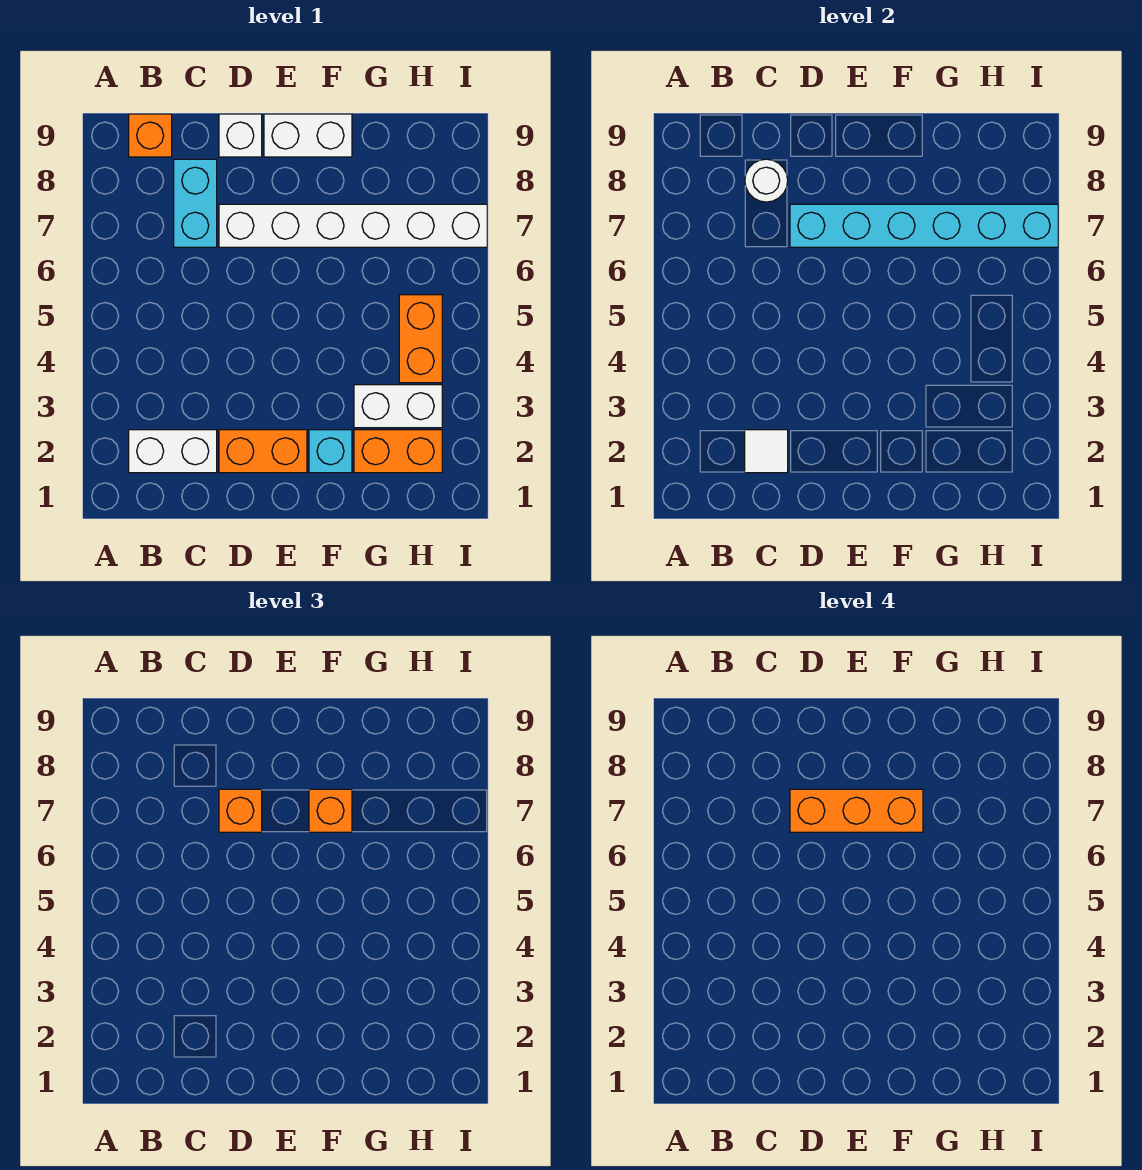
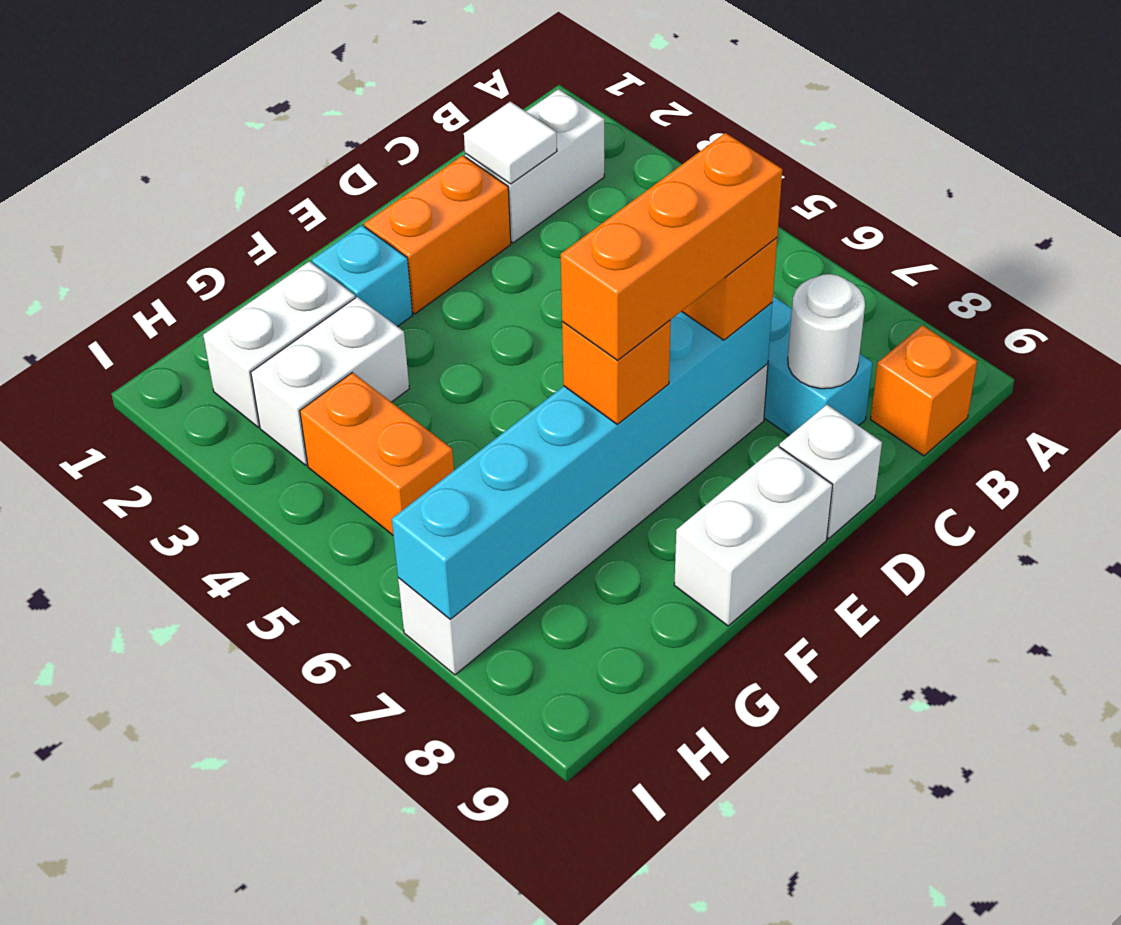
orange 1x2 brick [354,430,442,473] -> white 1x2 brick [203,261,355,427]

